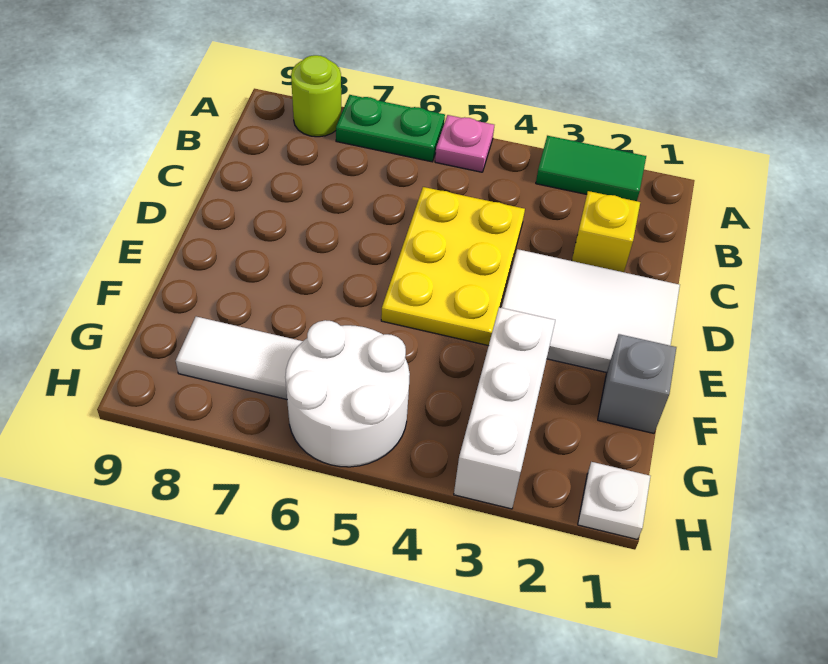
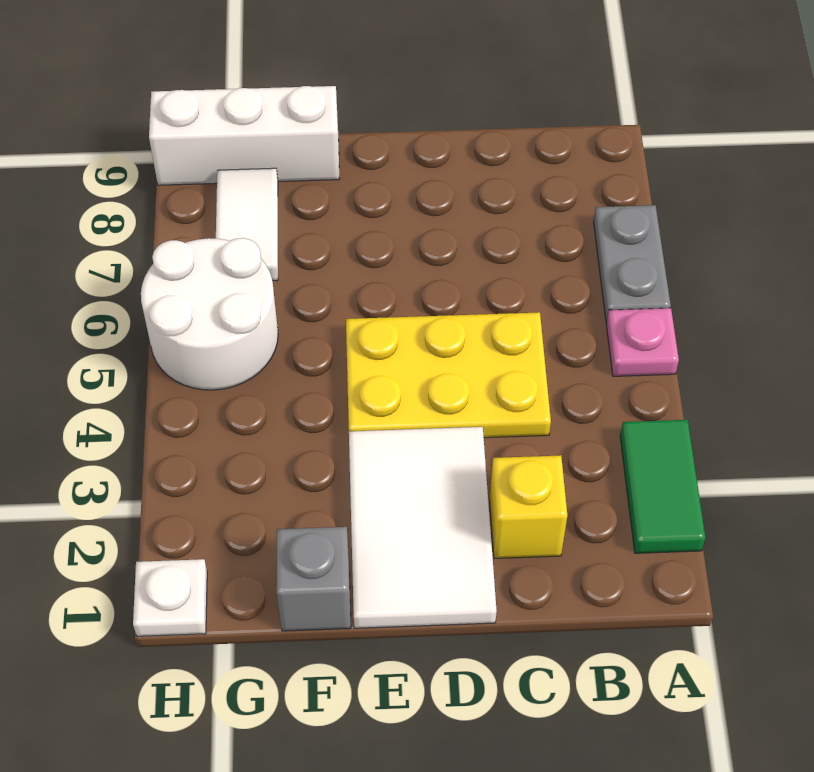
green 1x2 plate [336,95,445,162] -> grey 1x2 plate [594,205,671,322]
lime 1x1 round brick [291,55,341,137] -> none
white 1x3 brick [454,307,555,509] -> white 1x3 brick moved to [149,86,339,185]

